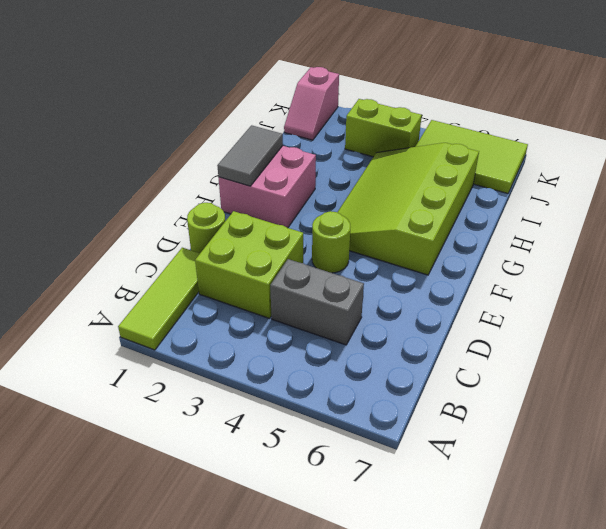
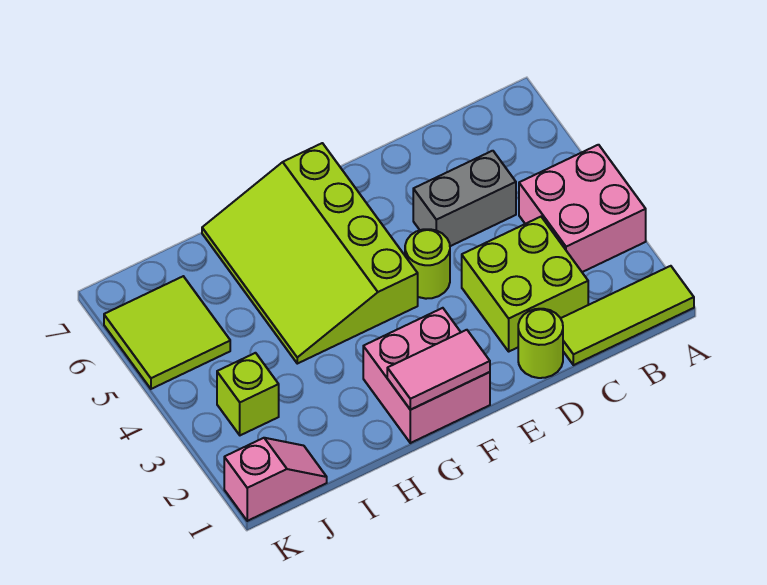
none -> pink 2x2 brick [519,145,646,272]
grey 1x2 brick [270,259,364,345] -> grey 1x2 brick turned to [413,151,516,246]
grey 1x2 tile [217,125,283,186] -> pink 1x2 tile [387,330,490,410]
lime 3x4 slope [337,143,479,275] -> lime 3x4 slope turned to [202,143,418,364]
lime 1x2 brick [345,99,422,157] -> lime 1x1 brick [217,353,279,435]
lime 2x3 tile [415,120,528,193] -> lime 2x2 tile [104,276,230,389]

